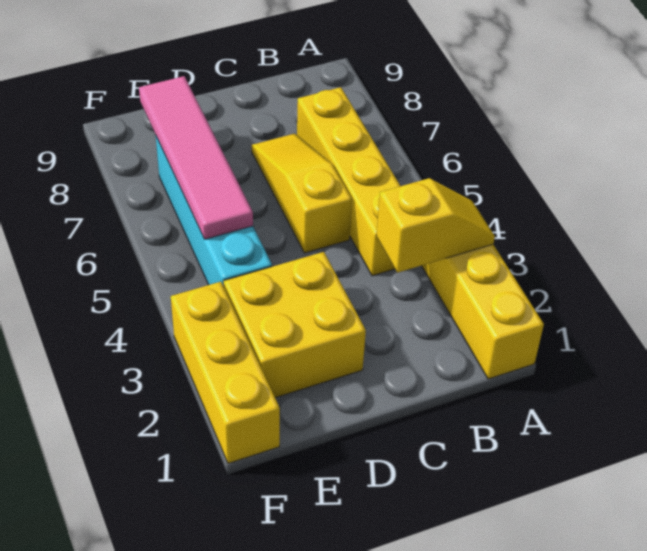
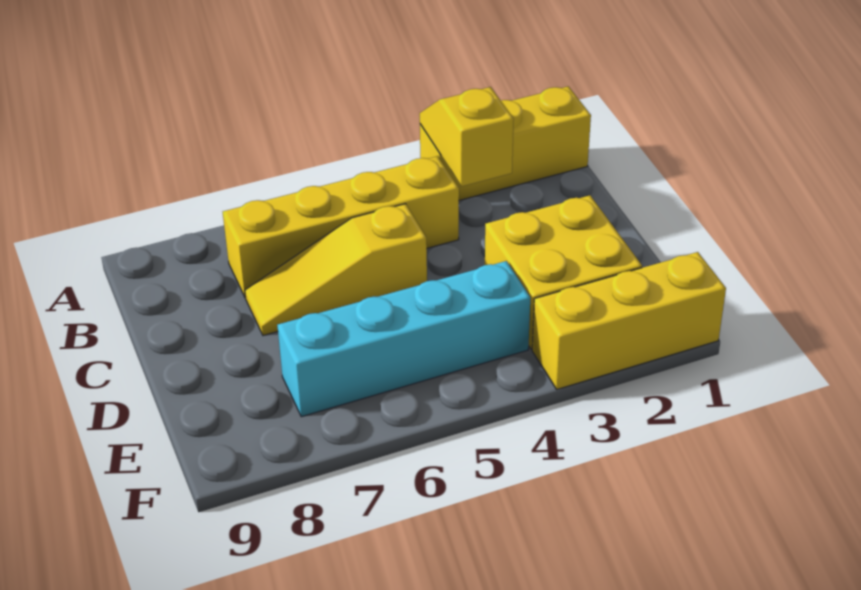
pink 1x4 tile [139,76,253,239] -> none

